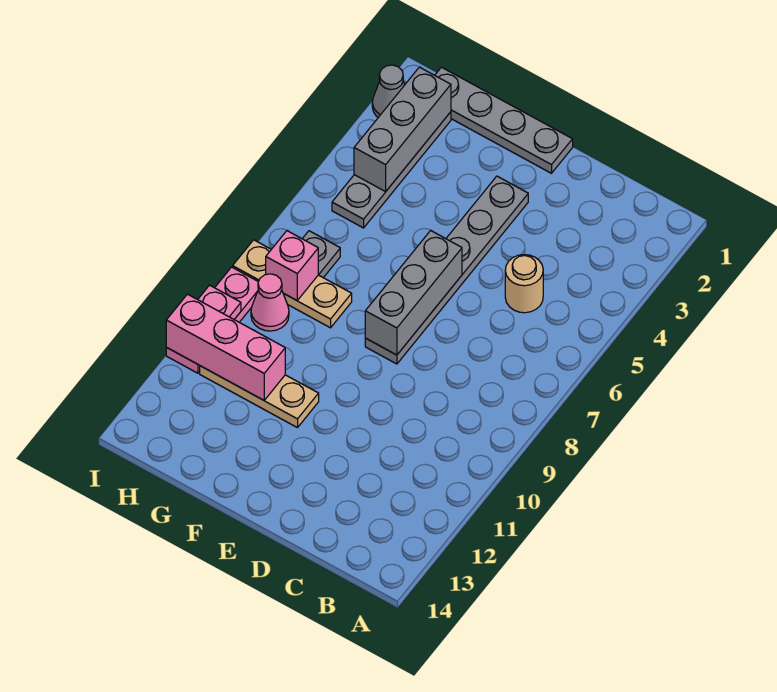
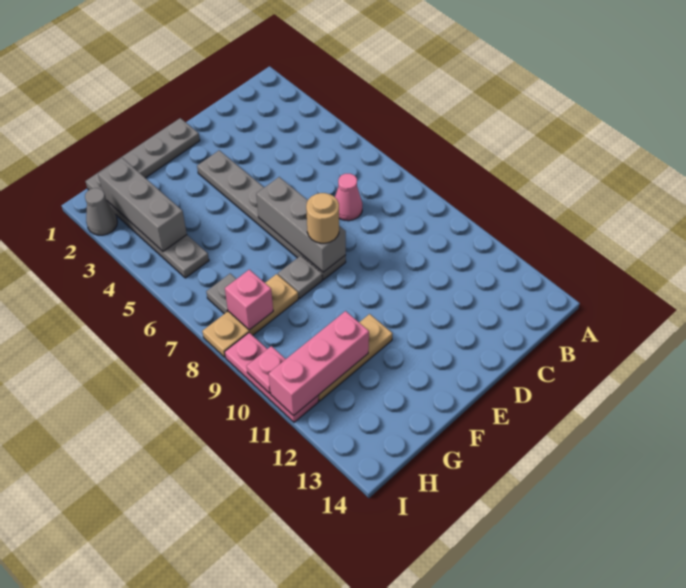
tan 1x1 round brick [505,255,543,313] -> tan 1x1 round brick moved to [306,193,339,243]
none -> grey 1x1 plate [278,256,322,298]
pink 1x1 cone [251,274,289,331] -> pink 1x1 cone moved to [335,174,362,221]

